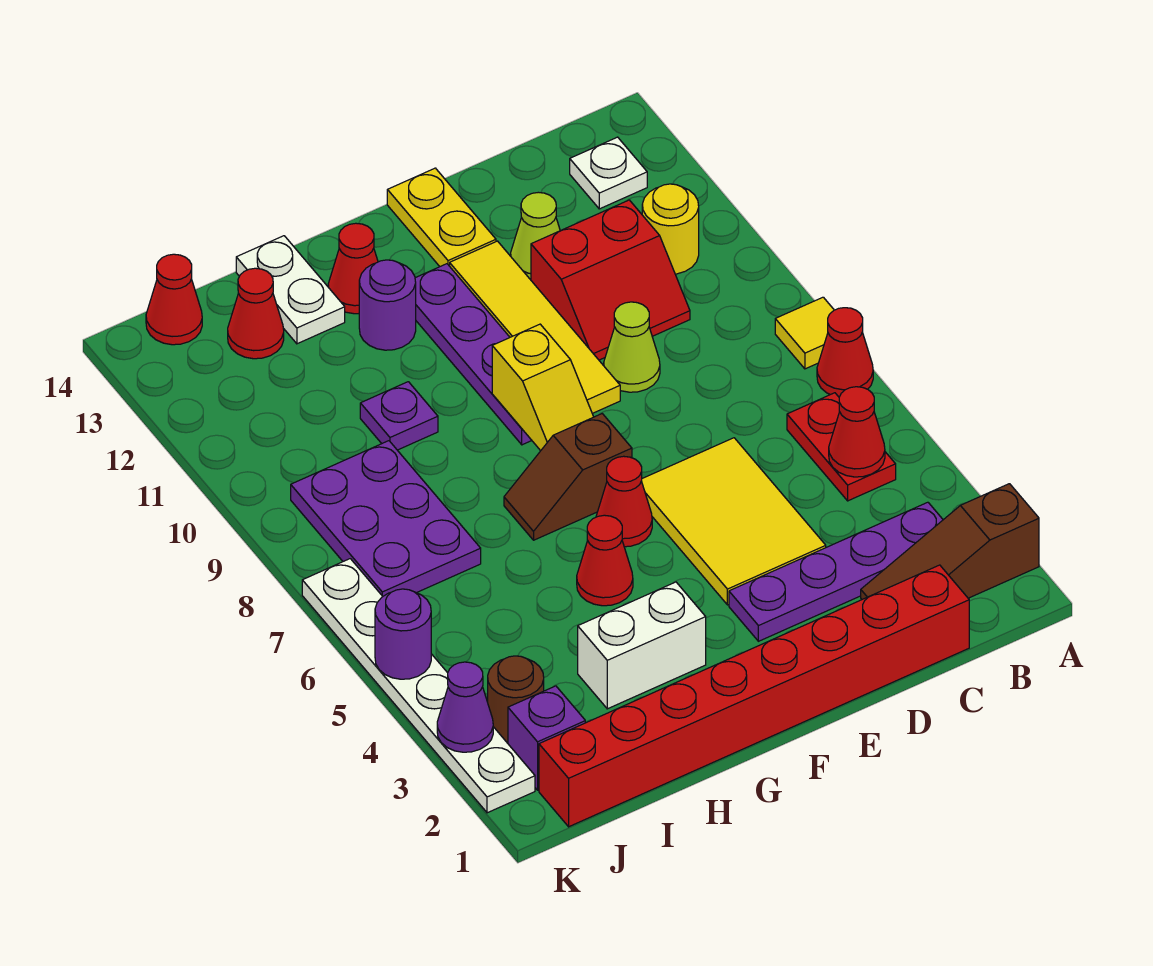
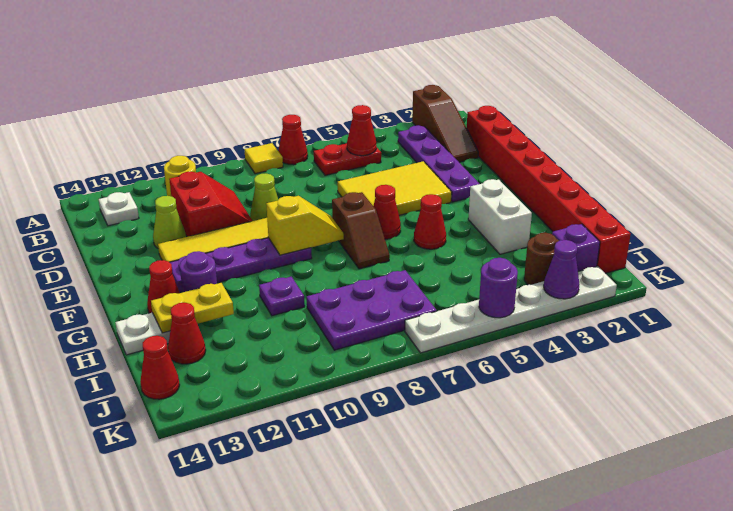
yellow 1x2 plate [387,168,496,266] -> yellow 1x2 plate moved to [151,283,234,333]

